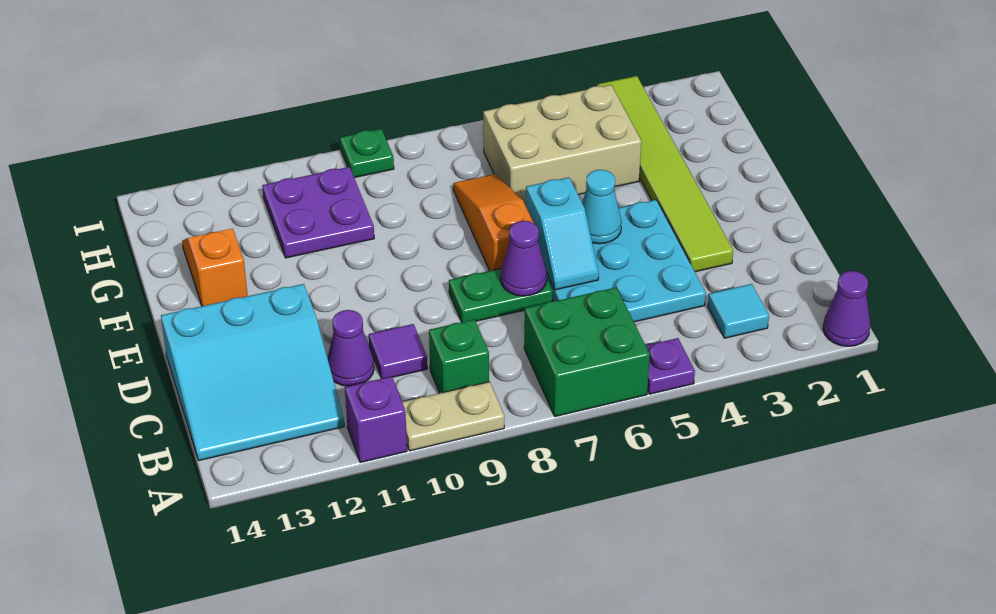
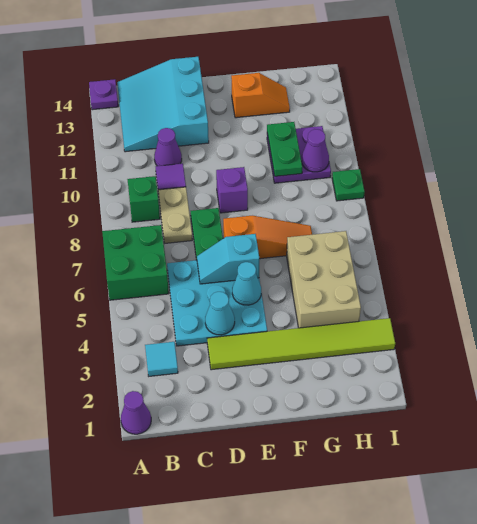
purple 1x1 plate [646,338,695,394] -> purple 1x1 plate moved to [89,79,118,110]
tan 1x2 plate [402,382,504,451] -> tan 1x2 plate moved to [158,187,192,243]
purple 1x1 brick [345,376,407,463] -> purple 1x1 brick moved to [216,167,248,213]
none -> cyan 1x1 cone [205,292,235,335]
purple 1x1 cone [501,221,547,296] -> purple 1x1 cone moved to [302,129,329,172]
none -> green 1x2 plate [267,122,302,176]

